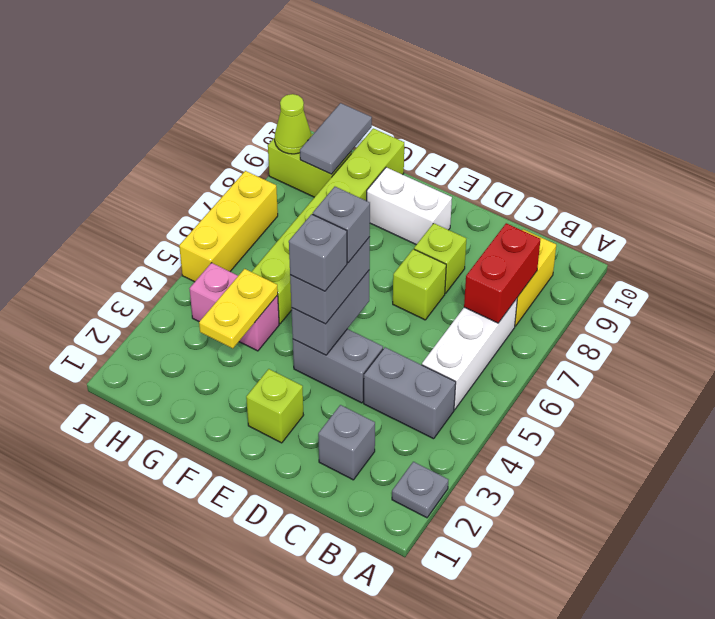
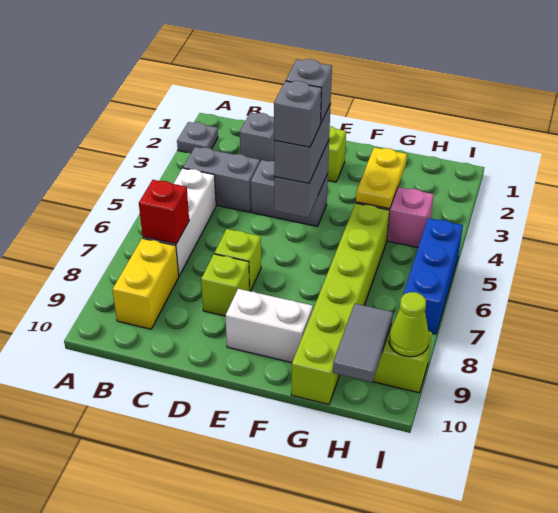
red 1x2 brick [464,223,540,323] -> red 1x1 brick [139,180,189,244]
yellow 1x3 brick [179,171,278,282] -> blue 1x3 brick [403,218,463,334]

